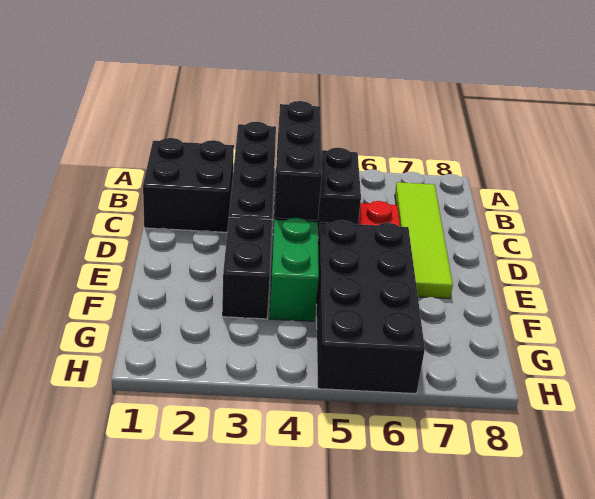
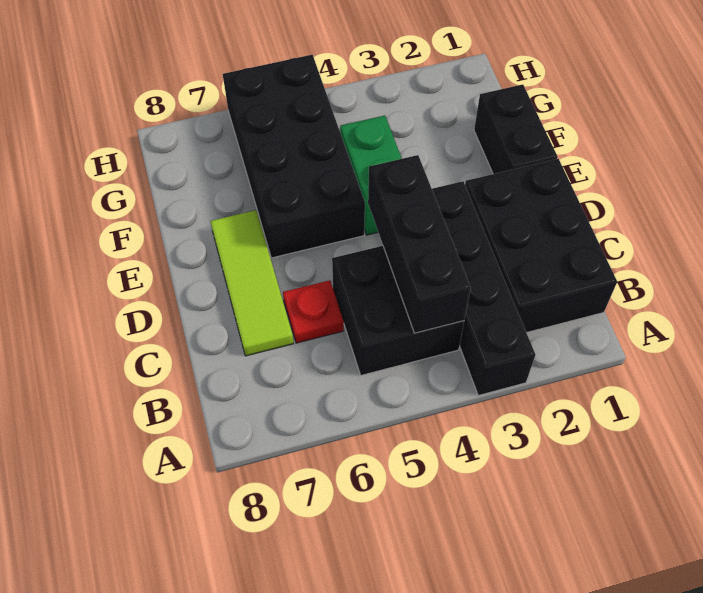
black 2x2 brick [143,138,234,232] -> black 2x3 brick [465,159,617,332]
lime 1x4 tile [395,182,453,299] -> lime 1x3 tile [211,210,294,356]
black 1x2 brick [222,215,272,319] -> black 1x2 brick moved to [474,84,558,174]

